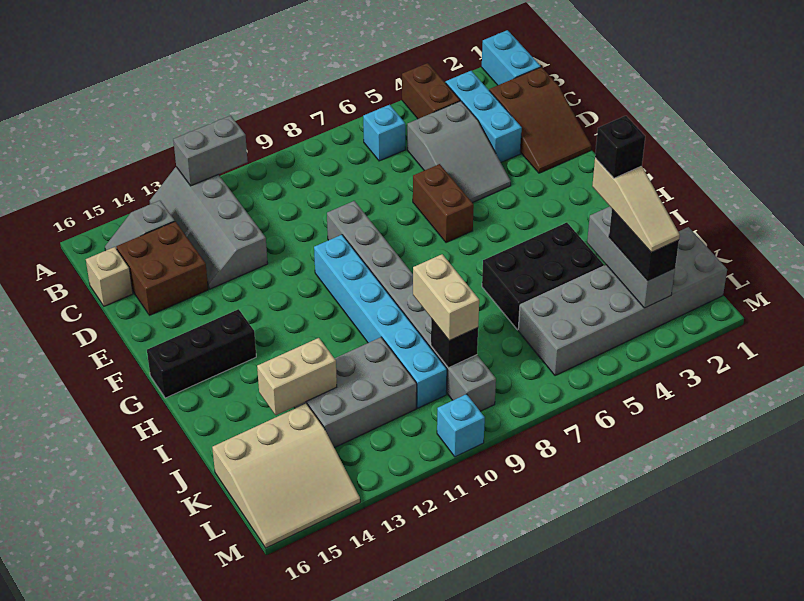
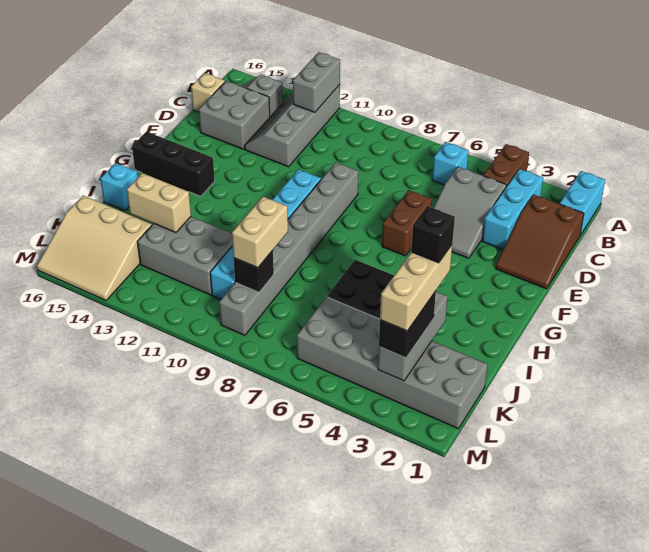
grey 1x2 brick [173,116,248,186] -> grey 1x2 brick turned to [293,52,340,112]
brown 2x2 brick [116,221,208,315] -> grey 2x2 brick [199,81,270,149]
tan 1x3 slope [592,158,680,252] -> tan 1x3 brick [380,245,452,331]
cyan 1x1 brick [437,394,485,457] -> cyan 1x1 brick moved to [100,163,138,210]

